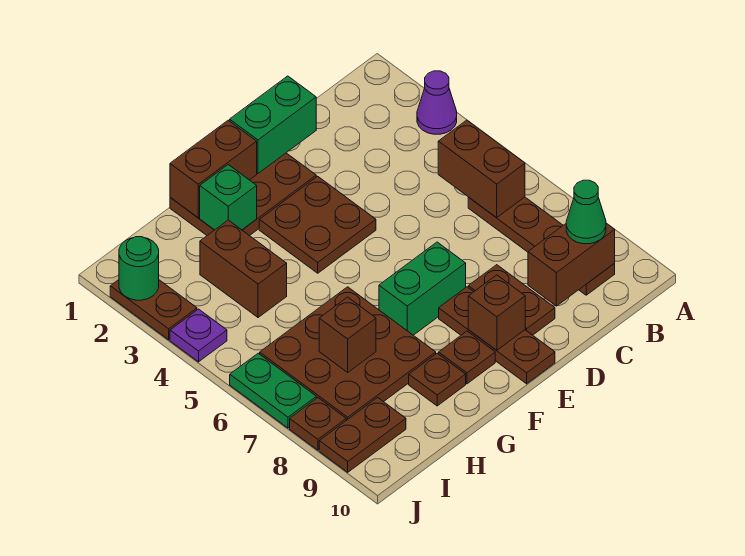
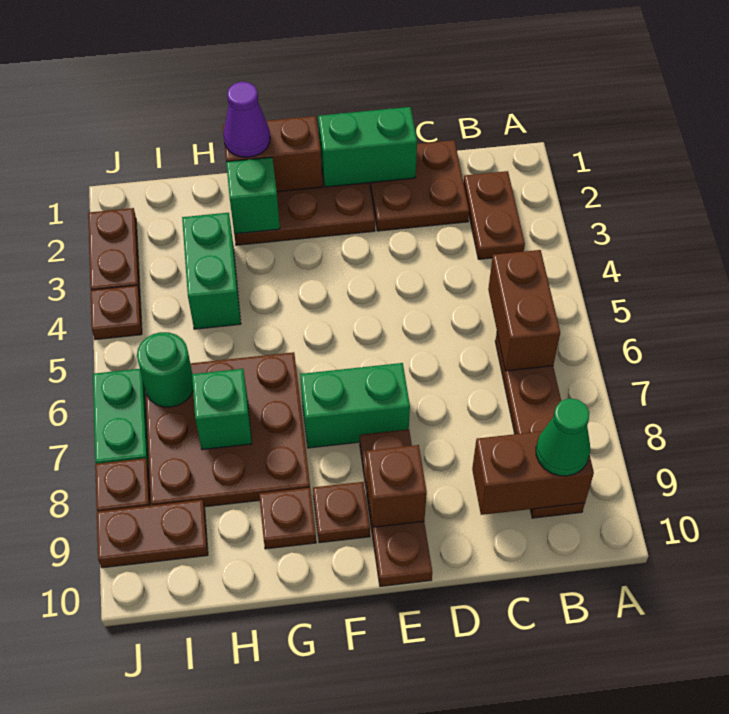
purple 1x1 cone [417,71,457,134] -> purple 1x1 cone moved to [223,82,270,157]
brown 1x2 plate [468,265,555,335] -> brown 1x2 plate moved to [464,171,525,259]
brown 2x2 plate [259,176,376,273] -> brown 2x2 plate moved to [369,140,469,231]
brown 1x2 brick [200,220,287,318] -> green 1x2 brick [182,213,241,329]
brown 1x1 brick [319,297,376,372] -> green 1x1 brick [192,369,252,450]
green 1x1 round brick [119,237,159,300] -> green 1x1 round brick moved to [137,332,193,407]
purple 1x1 plate [170,309,227,362] -> brown 1x1 plate [91,285,142,340]

